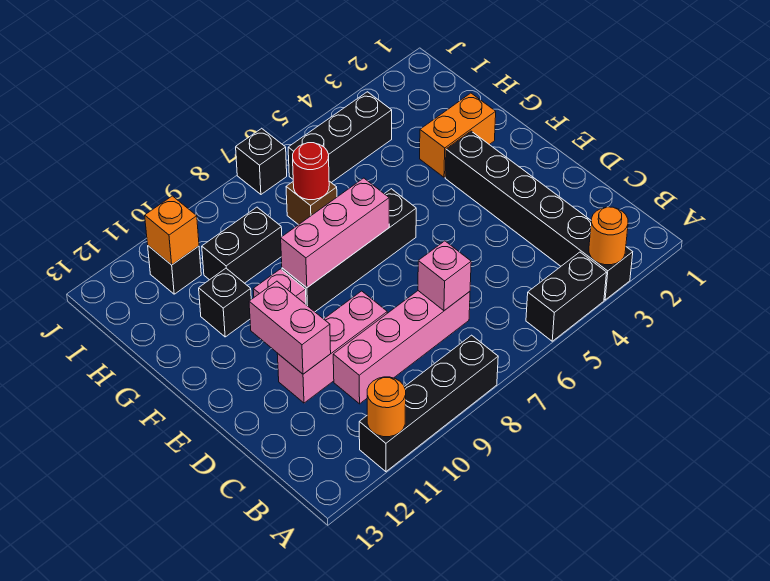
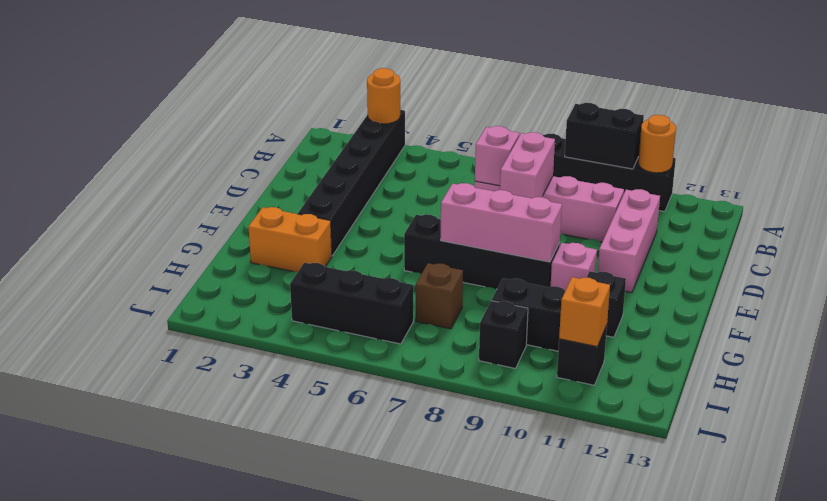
black 1x2 brick [526,252,607,341] -> black 1x2 brick moved to [565,103,644,169]
pink 1x3 brick [277,291,387,403] -> pink 1x3 brick turned to [598,189,660,293]
pink 1x2 brick [249,281,331,374] -> pink 1x2 brick moved to [500,132,555,198]
red 1x1 round brick [293,143,329,200] -> none
black 1x1 brick [236,128,287,194] -> black 1x1 brick moved to [479,300,528,368]

